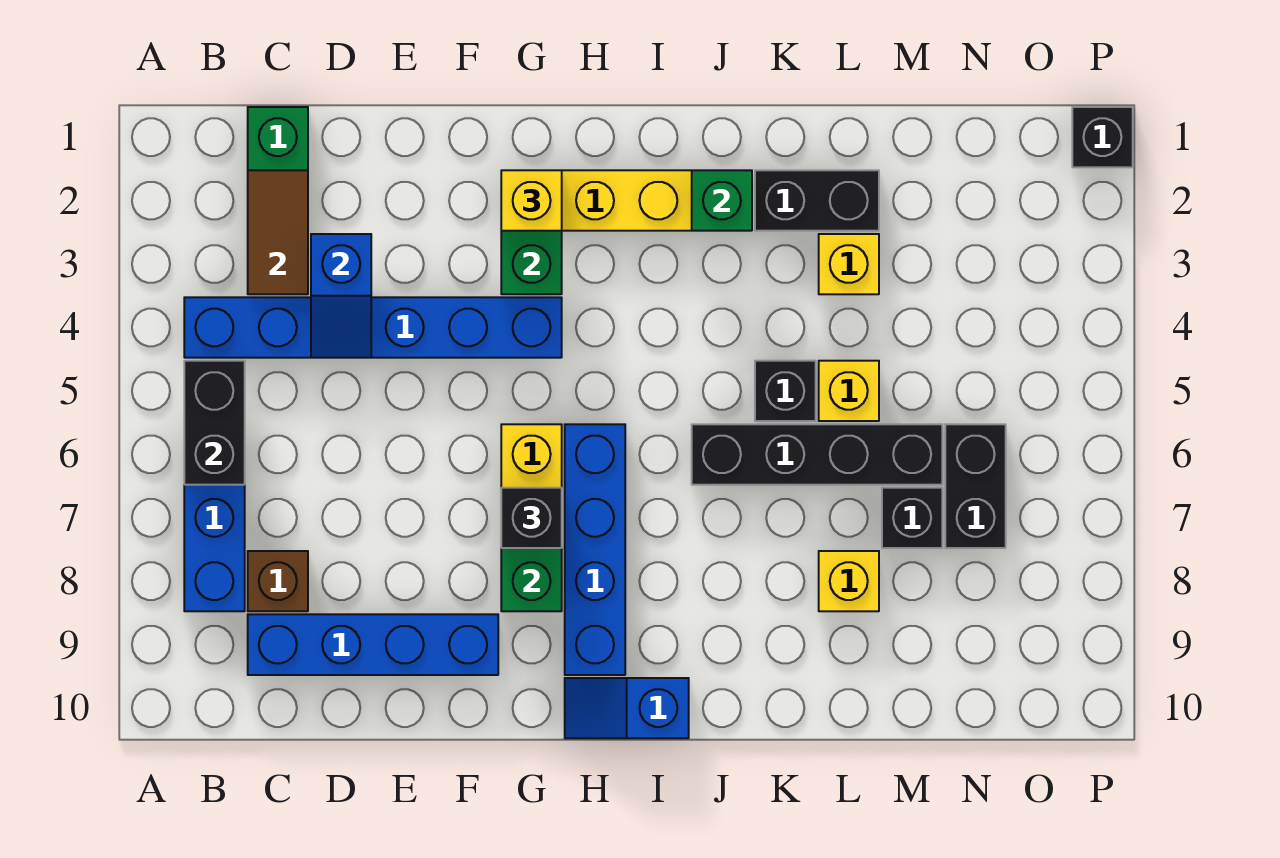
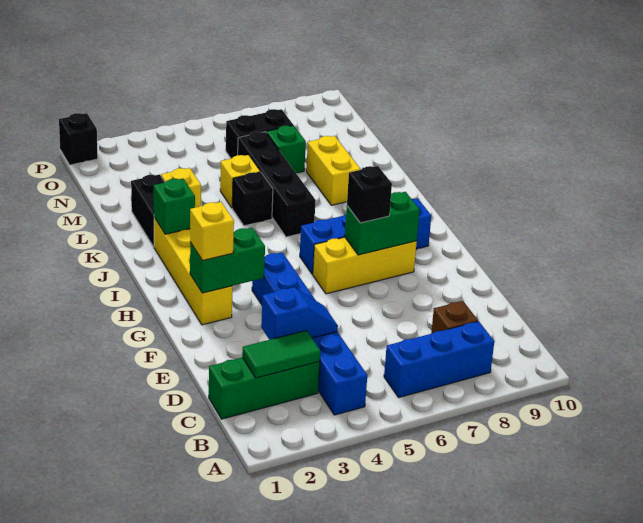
black 1x2 brick [184,361,245,485] -> none
brown 1x2 tile [248,170,308,294] -> green 1x2 tile [242,330,320,378]
blue 1x4 brick [248,614,498,675] -> none
blue 1x2 slope [565,678,689,738] -> none
yellow 1x1 brick [819,551,879,611] -> yellow 1x2 brick [306,136,360,205]
black 1x1 brick [882,488,942,548] -> green 1x1 brick [267,125,306,173]

